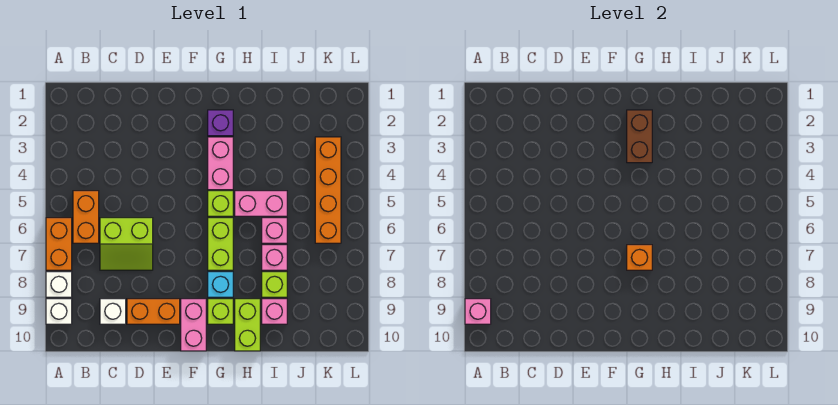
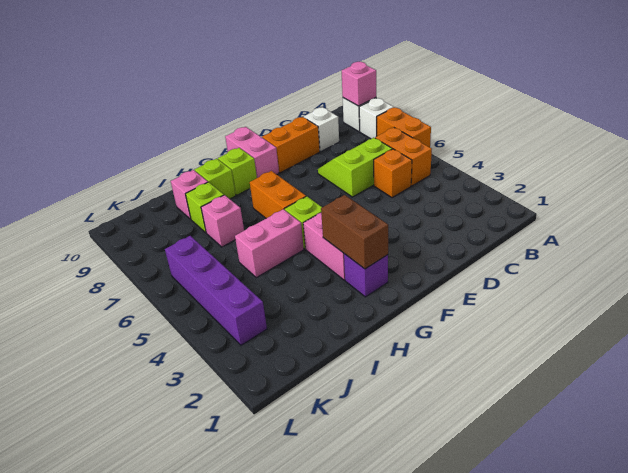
lime 1x2 brick [208,218,233,270] -> orange 1x2 brick [250,171,306,218]
orange 1x1 brick [627,245,652,270] -> orange 1x1 brick moved to [374,149,412,198]
cyan 1x1 brick [208,272,233,297] -> none
lime 1x2 brick [235,299,260,351] -> lime 1x1 brick [195,159,236,199]
pink 1x1 brick [262,218,287,243] -> none
orange 1x4 brick [315,137,341,243] -> purple 1x4 brick [165,236,267,345]

